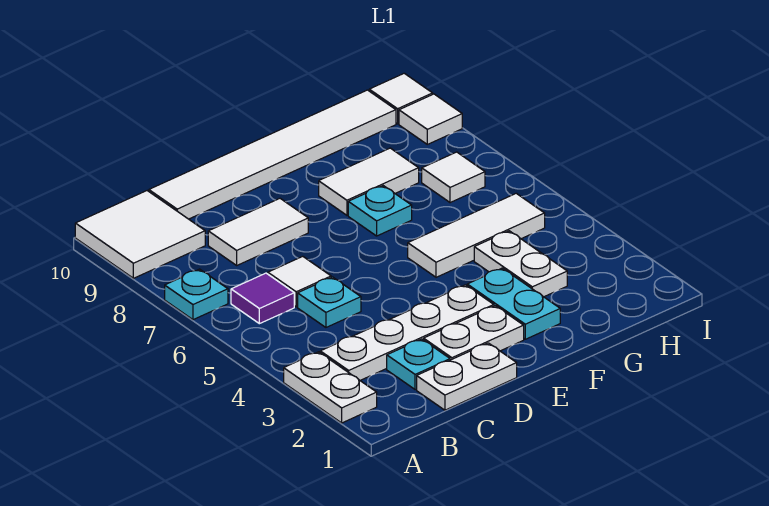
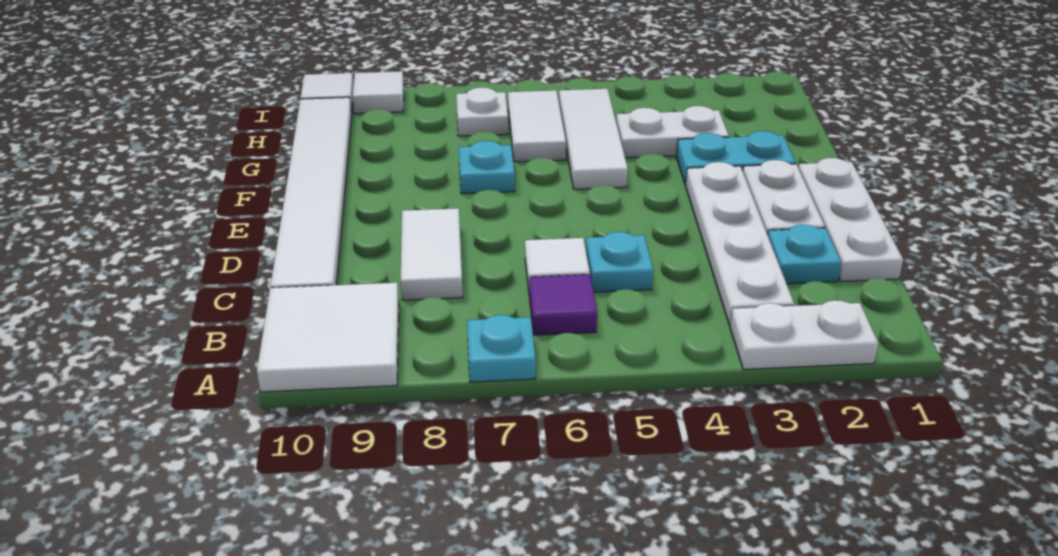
white 1x2 plate [417,343,517,410] -> white 1x3 plate [799,158,903,282]
white 1x2 tile [319,148,419,215] -> white 1x2 tile moved to [508,90,566,162]
white 1x1 tile [422,152,485,203] -> white 1x1 plate [456,88,508,136]

